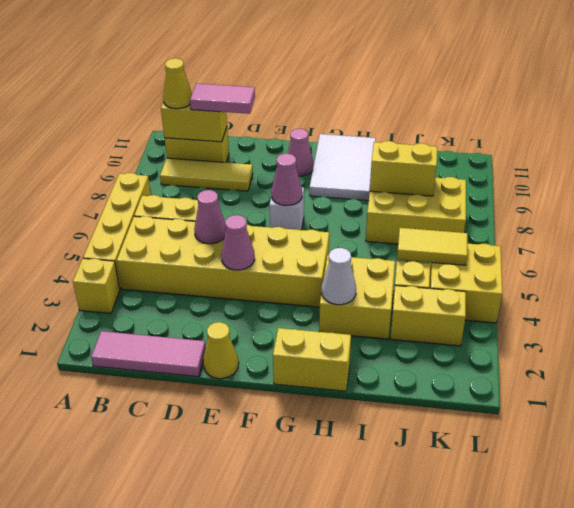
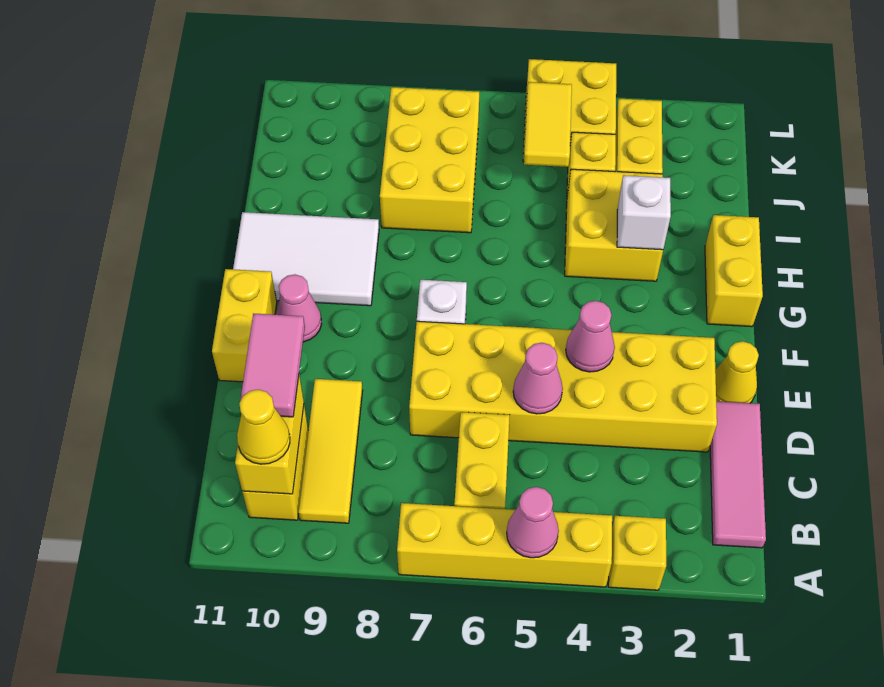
yellow 2x6 brick [117,216,329,307] -> yellow 2x6 brick turned to [409,321,717,452]
pink 1x1 cone [272,153,302,206] -> pink 1x1 cone moved to [507,487,559,558]
white 1x1 cone [322,248,356,305] -> white 1x1 brick [617,175,671,250]
yellow 1x2 brick [370,141,437,196] -> yellow 1x2 brick moved to [212,269,277,382]

